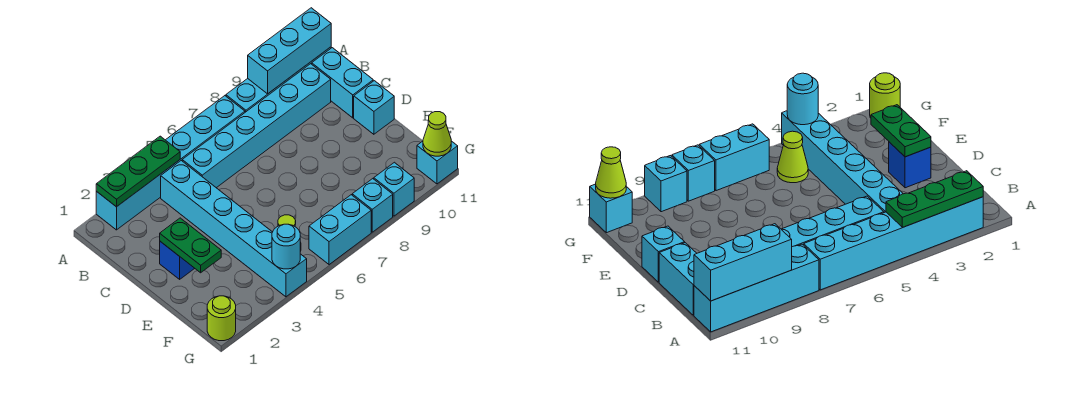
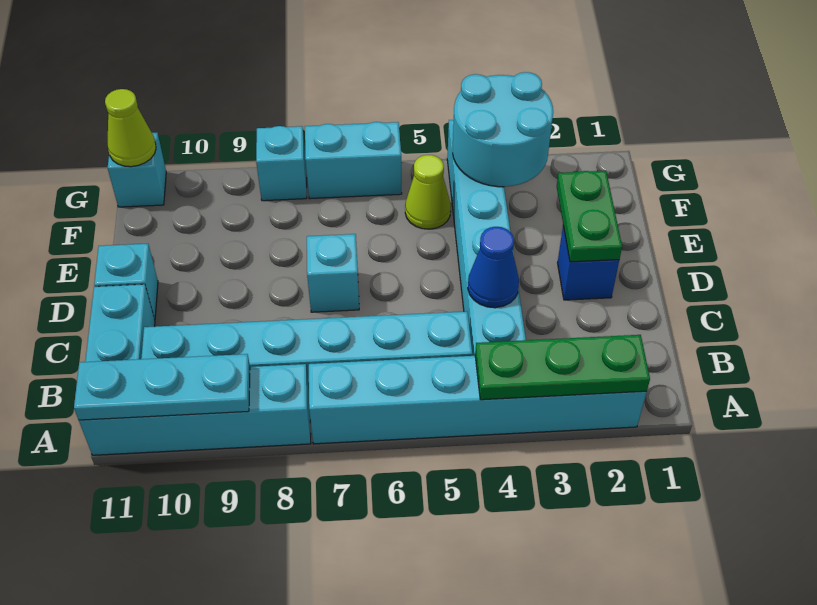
cyan 1x3 brick [248,8,331,94] -> cyan 1x3 plate [74,354,250,420]
none -> blue 1x1 cone [468,227,519,308]
lime 1x1 round brick [207,296,236,341] -> none
cyan 1x1 round brick [272,224,300,269] -> cyan 2x2 round brick [453,72,553,187]
cyan 1x1 brick [374,162,414,216] -> cyan 1x1 brick moved to [307,234,359,312]

